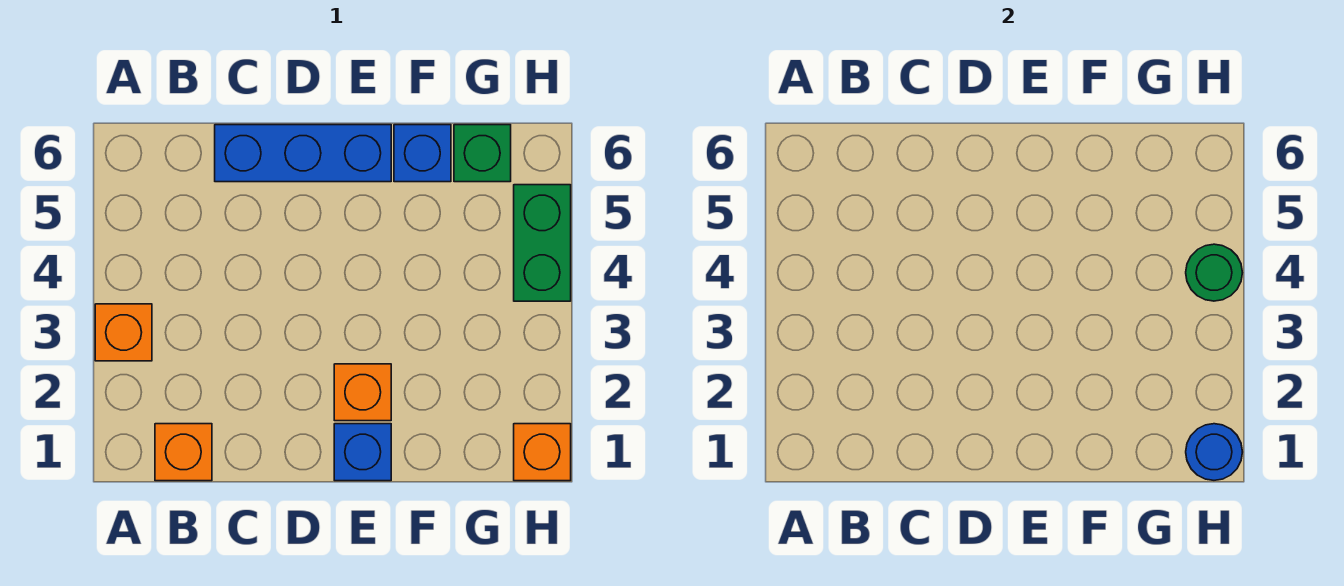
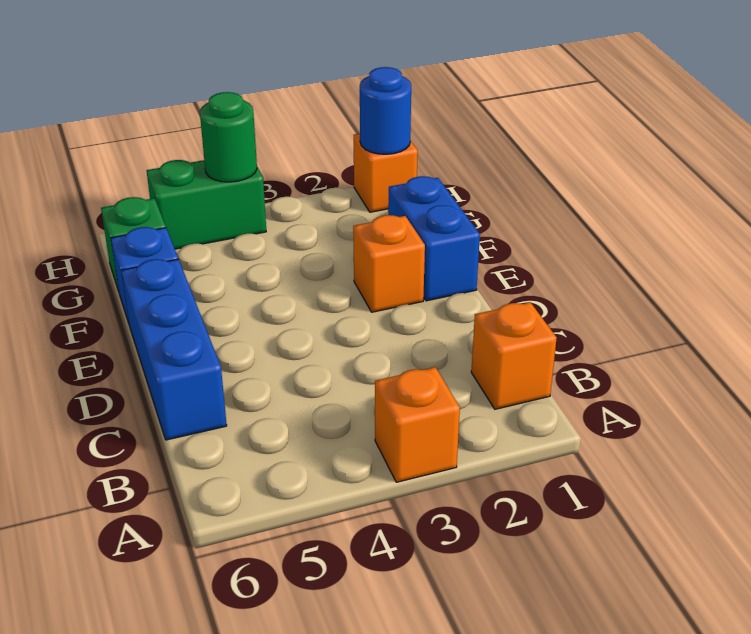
blue 1x1 brick [334,424,391,481] -> blue 1x2 brick [388,176,480,301]

